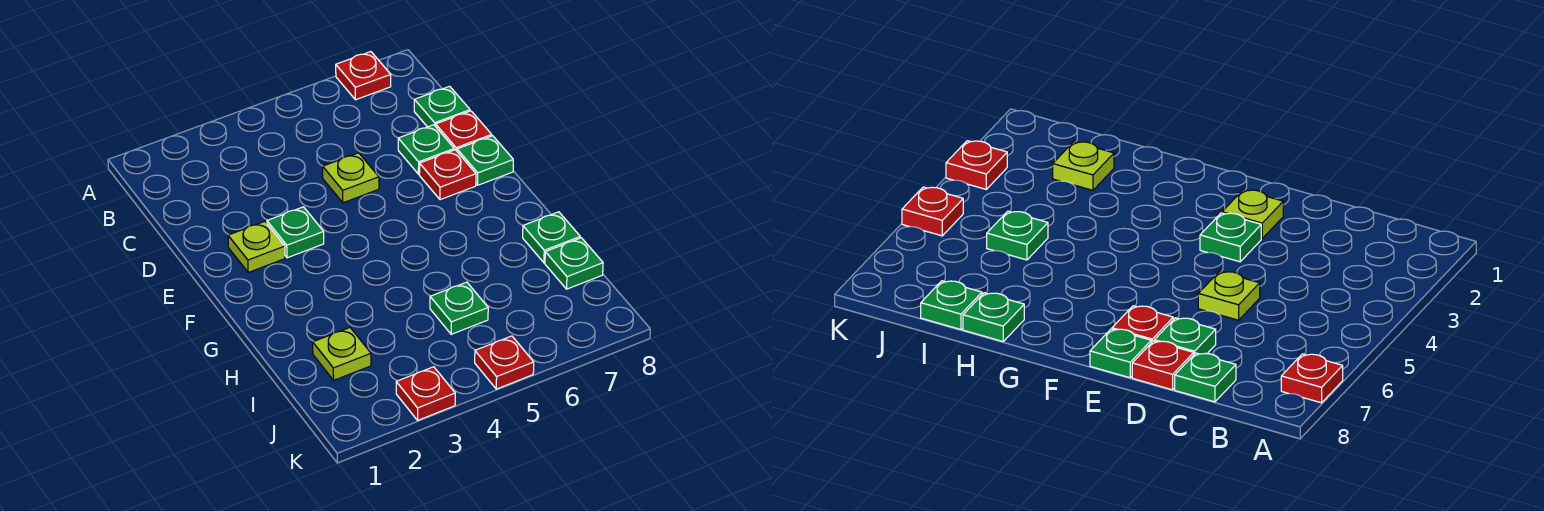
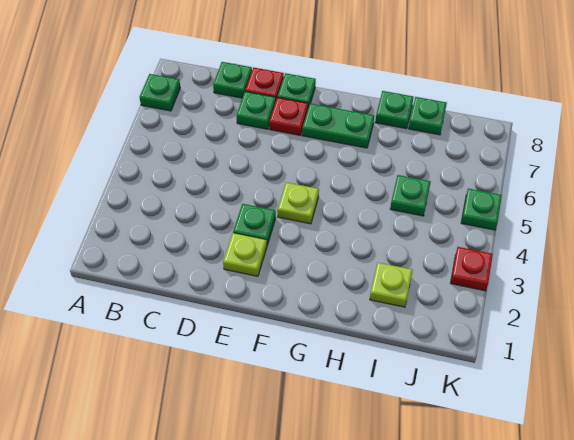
red 1x1 plate [336,52,391,100] -> green 1x1 plate [140,74,180,111]
lime 1x1 plate [323,153,379,203] -> lime 1x1 plate moved to [278,182,319,224]
none -> green 1x2 plate [302,103,374,148]
red 1x1 plate [475,336,534,389] -> green 1x1 plate [461,188,502,230]

